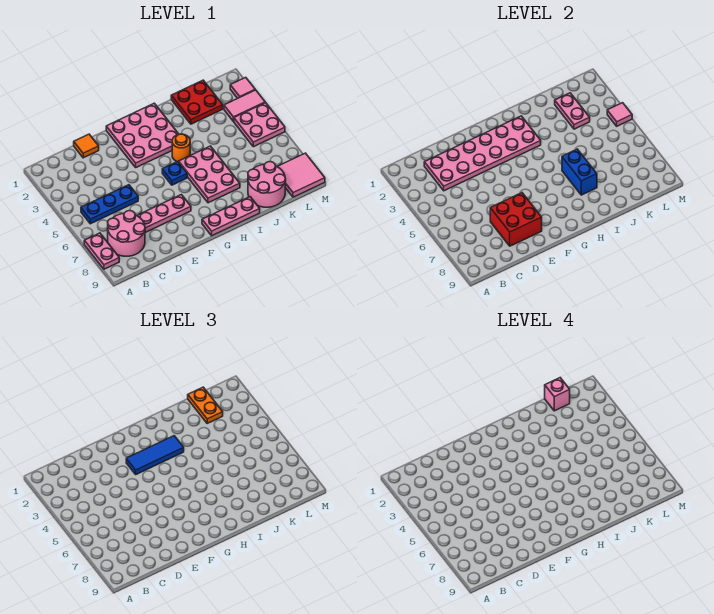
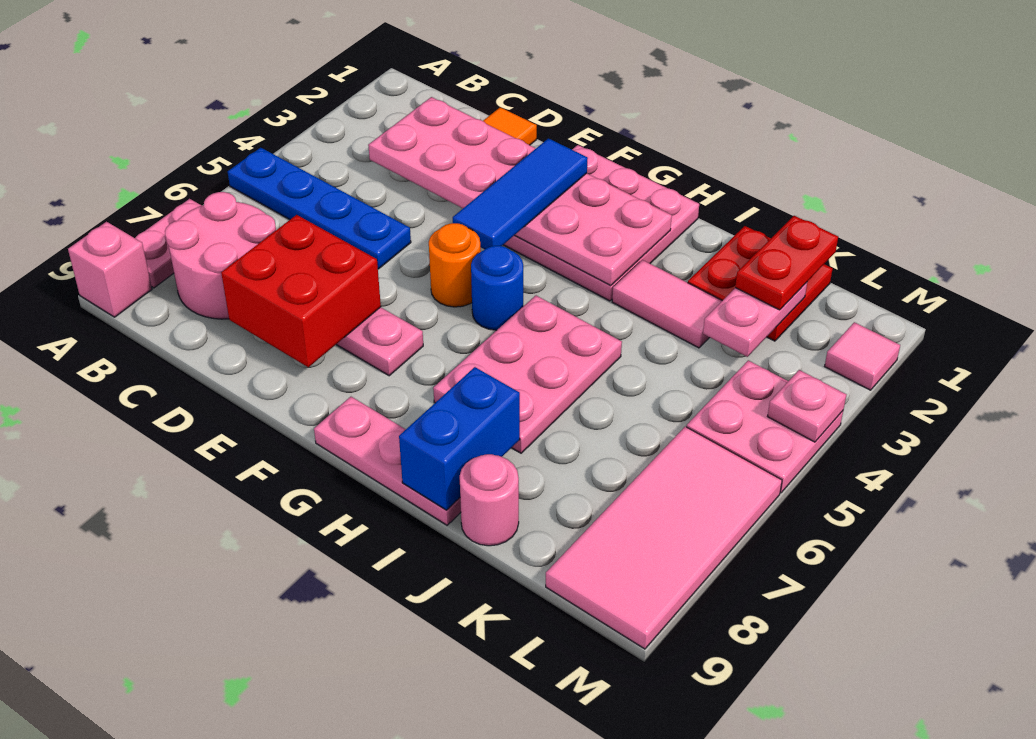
blue 1x3 plate [81,185,138,224] -> blue 1x4 plate [228,148,411,269]
blue 1x3 tile [126,436,184,474] -> blue 1x3 tile turned to [453,138,588,249]
blue 1x1 plate [162,162,187,185] -> blue 1x1 round brick [471,246,523,330]
orange 1x1 round brick [172,134,190,162] -> orange 1x1 round brick moved to [429,223,481,307]
blue 1x2 brick [562,149,597,195] -> blue 1x2 brick moved to [399,367,520,510]
pink 2x2 round brick [248,162,286,207] -> pink 1x1 round brick [460,454,519,546]
orange 1x2 plate [188,387,223,423] -> red 1x2 plate [735,216,838,310]
pink 1x1 brick [545,378,570,411] -> pink 1x1 brick moved to [68,222,152,317]
pink 1x2 tile [224,90,265,121] -> pink 1x2 tile moved to [612,260,722,348]
pink 2x2 tile [277,153,325,197] -> pink 2x4 tile [546,427,782,649]
pink 1x1 tile [607,103,632,126] -> pink 1x1 plate [767,370,847,442]

